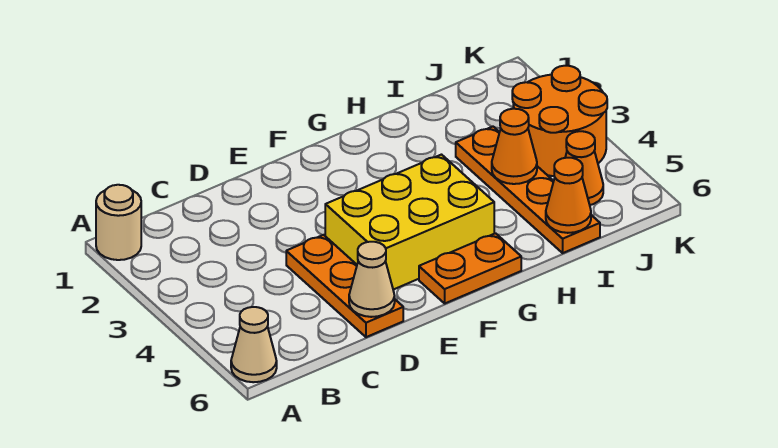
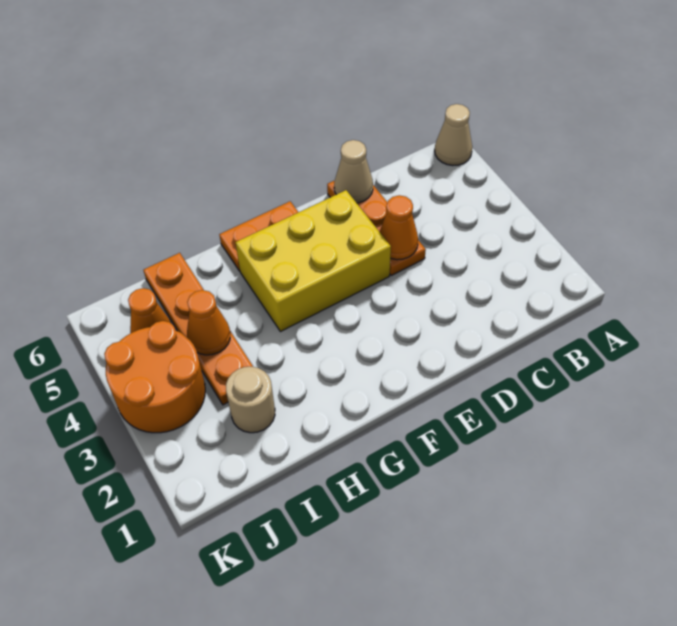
tan 1x1 round brick [96,185,141,260] -> tan 1x1 round brick moved to [226,367,275,433]
orange 1x1 cone [546,158,591,233] -> orange 1x1 cone moved to [379,195,418,260]

